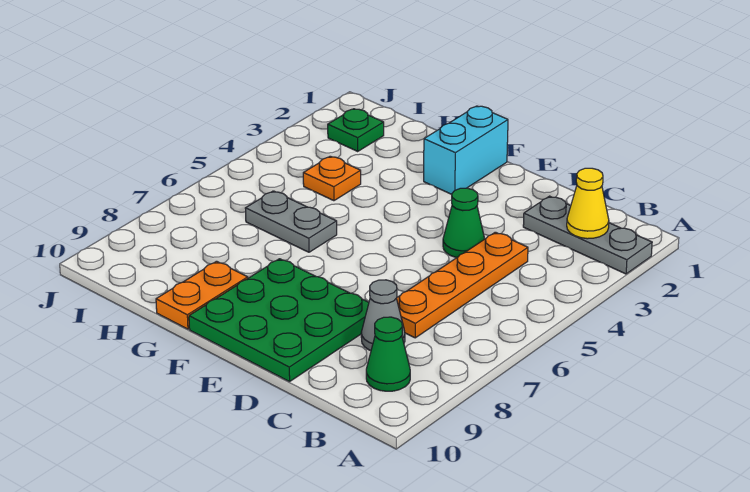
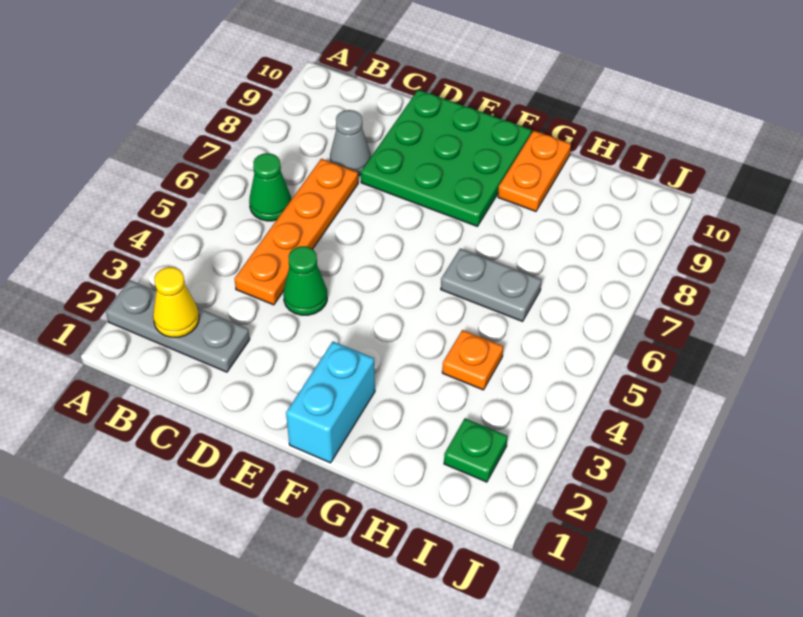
green 1x1 cone [366,317,410,391] -> green 1x1 cone moved to [249,153,291,221]

